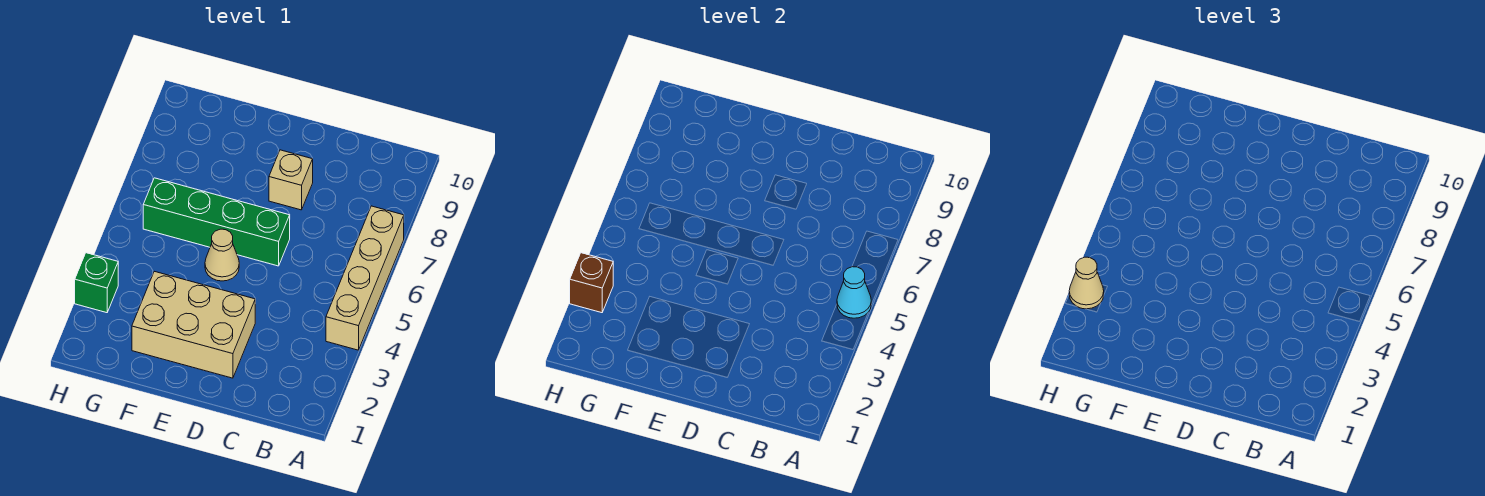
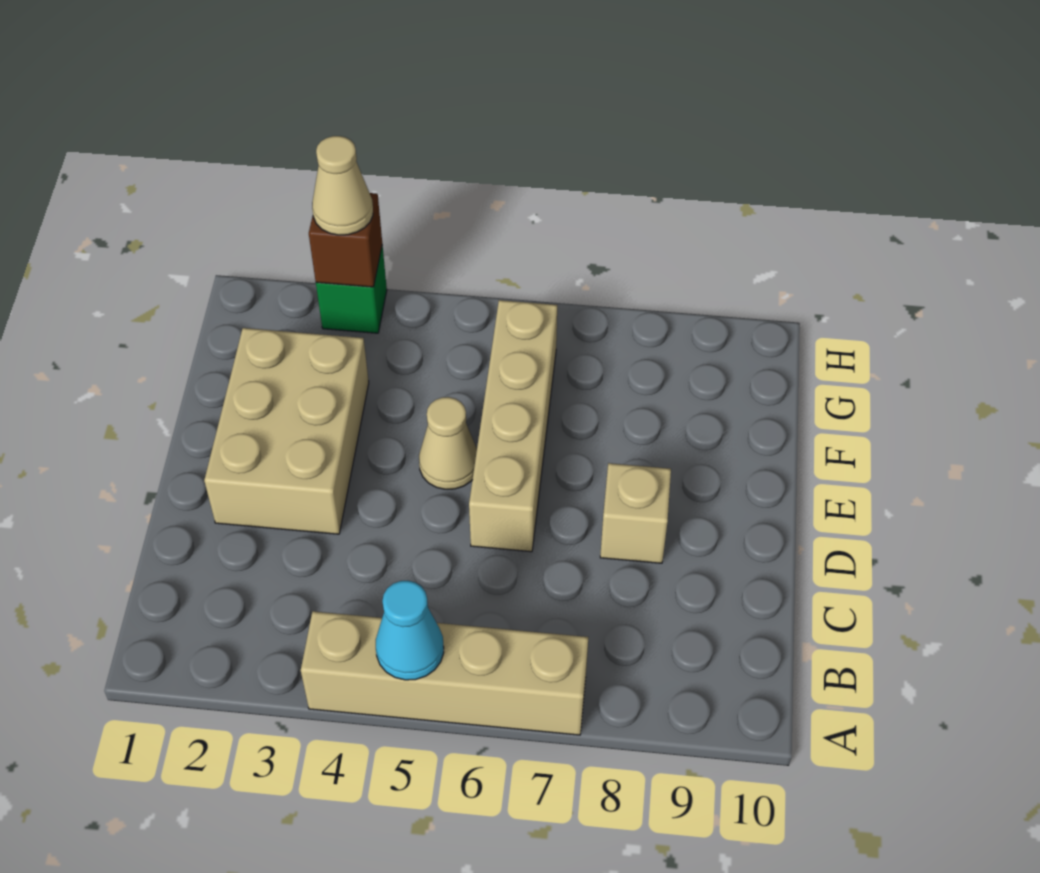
green 1x4 brick [143,178,290,266] -> tan 1x4 brick [469,300,557,552]

